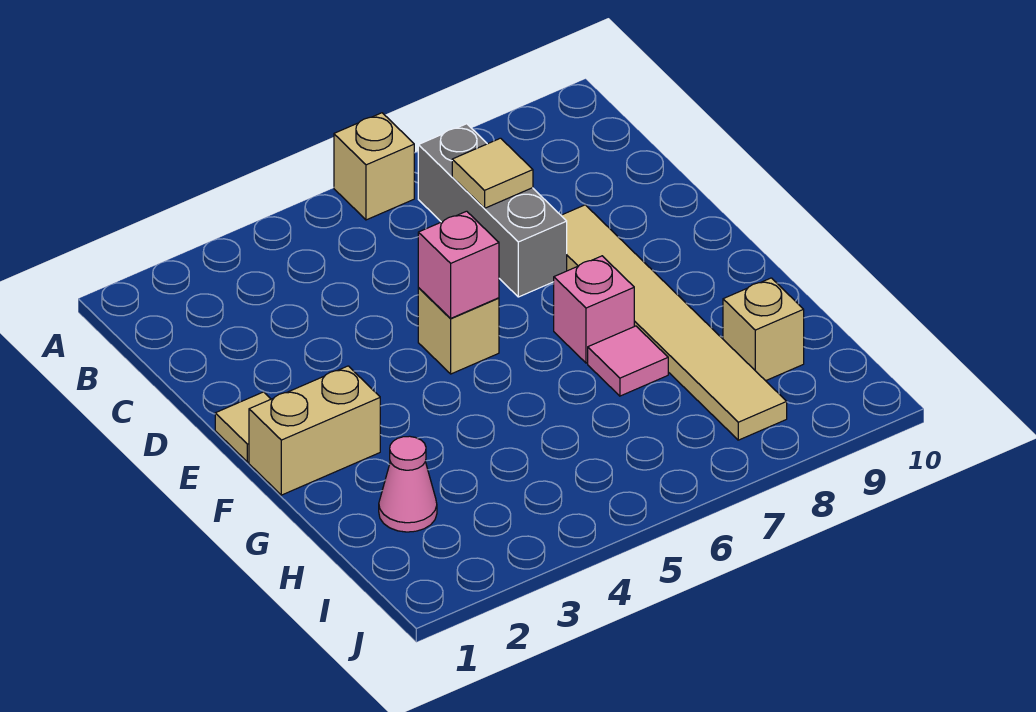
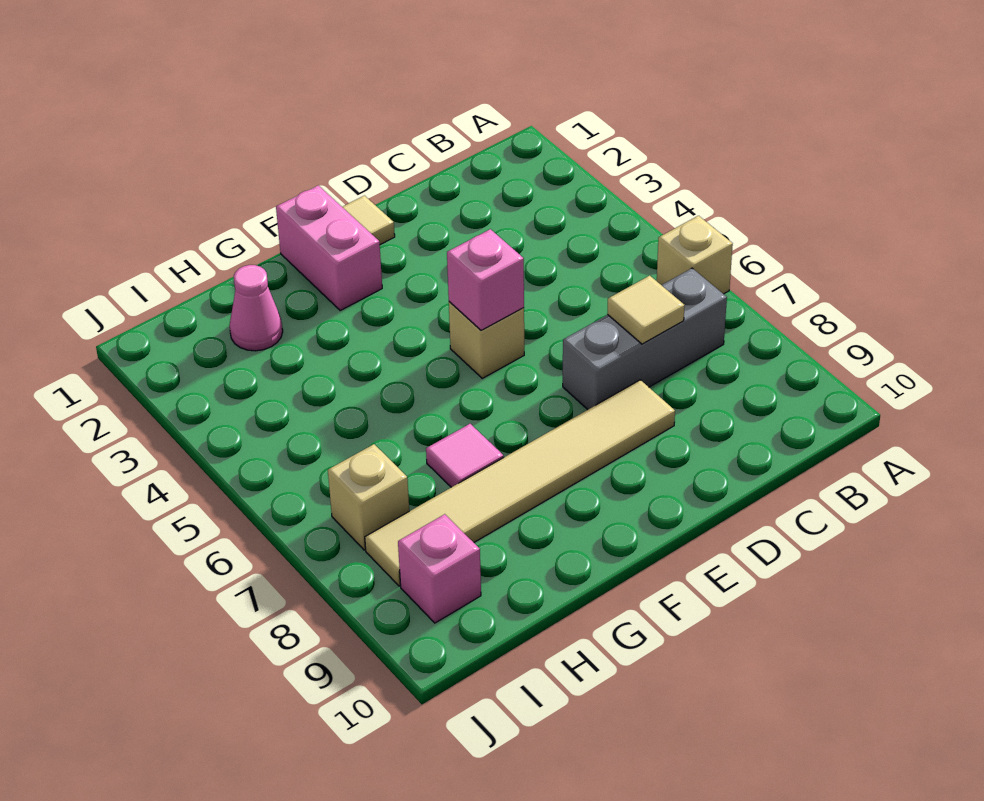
tan 1x2 brick [249,366,380,495] -> pink 1x2 brick [276,185,382,311]
pink 1x1 brick [554,256,634,363] -> pink 1x1 brick moved to [398,514,481,623]
tan 1x1 brick [723,278,804,381] -> tan 1x1 brick moved to [328,444,409,550]

